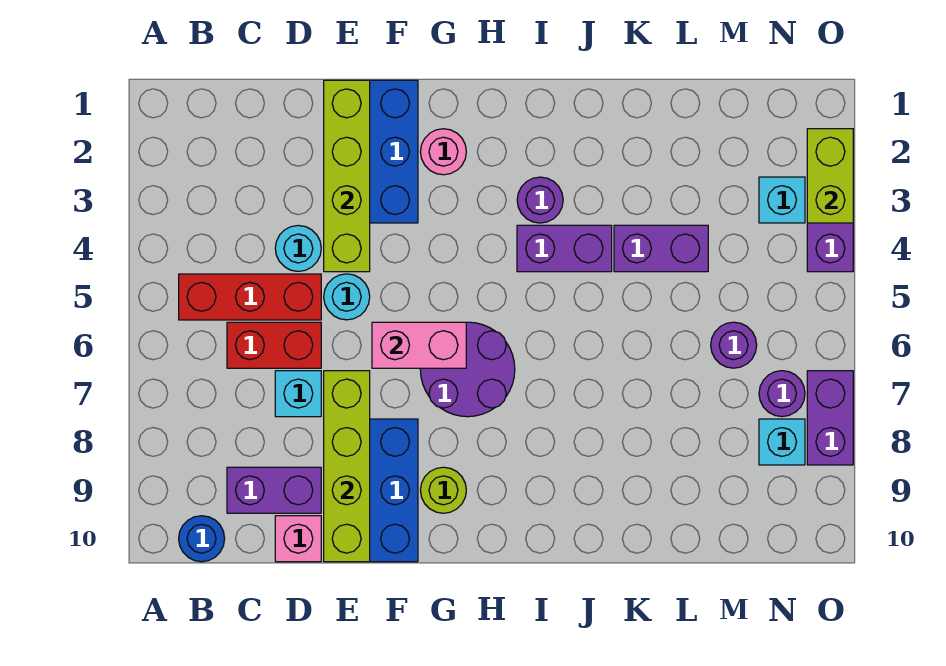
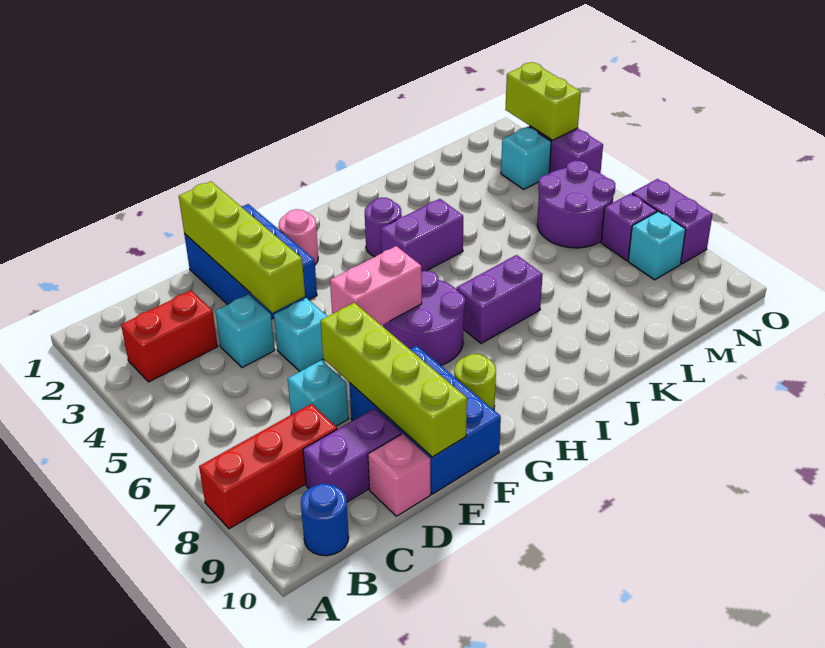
red 1x3 brick [179,274,321,320] -> red 1x3 brick moved to [199,404,337,529]
red 1x2 brick [227,322,321,368] -> red 1x2 brick moved to [121,290,218,382]
cyan 1x1 round brick [275,225,321,271] -> cyan 1x1 brick [216,294,275,368]
cyan 1x1 round brick [324,274,370,320] -> cyan 1x1 brick [274,298,327,371]
purple 1x2 brick [614,225,708,272] -> purple 1x2 brick moved to [457,255,543,344]
purple 1x1 round brick [711,322,757,368] -> purple 2x2 round brick [537,160,615,248]
purple 1x1 round brick [759,371,805,417] -> purple 1x1 brick [601,193,657,261]

